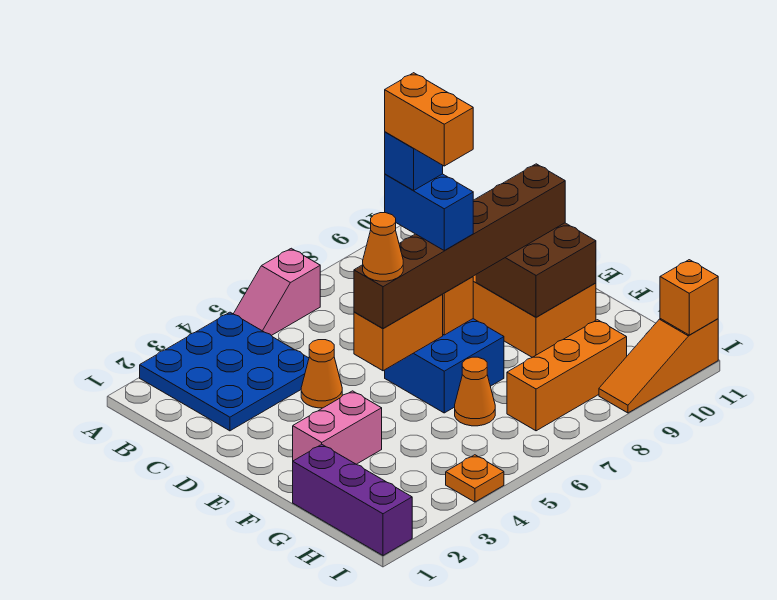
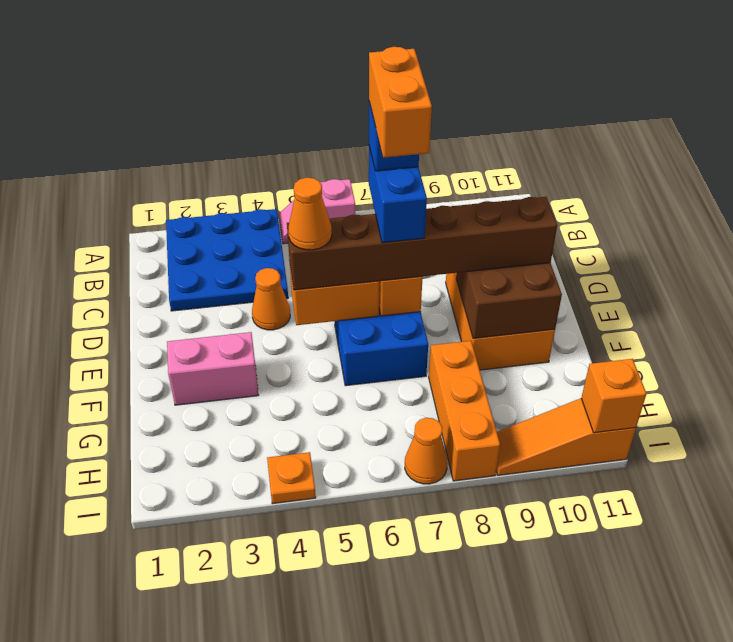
purple 1x3 brick [293,444,412,555] -> none
orange 1x1 cone [455,357,495,426] -> orange 1x1 cone moved to [405,418,448,484]
orange 1x3 brick [507,320,627,431] -> orange 1x3 brick turned to [429,341,500,481]

